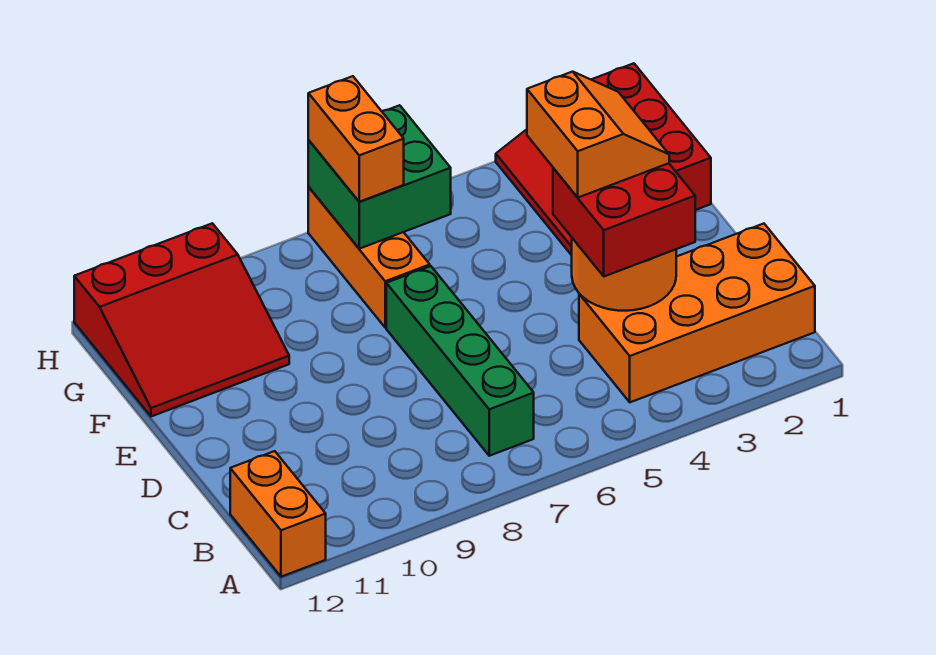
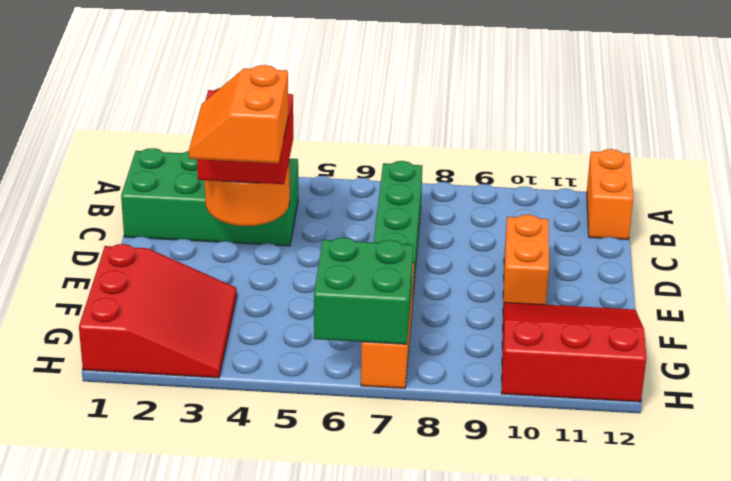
orange 2x4 brick [579,224,815,402] -> green 2x4 brick [121,148,298,246]
orange 1x2 brick [308,76,404,202] -> orange 1x2 brick moved to [503,215,549,305]

